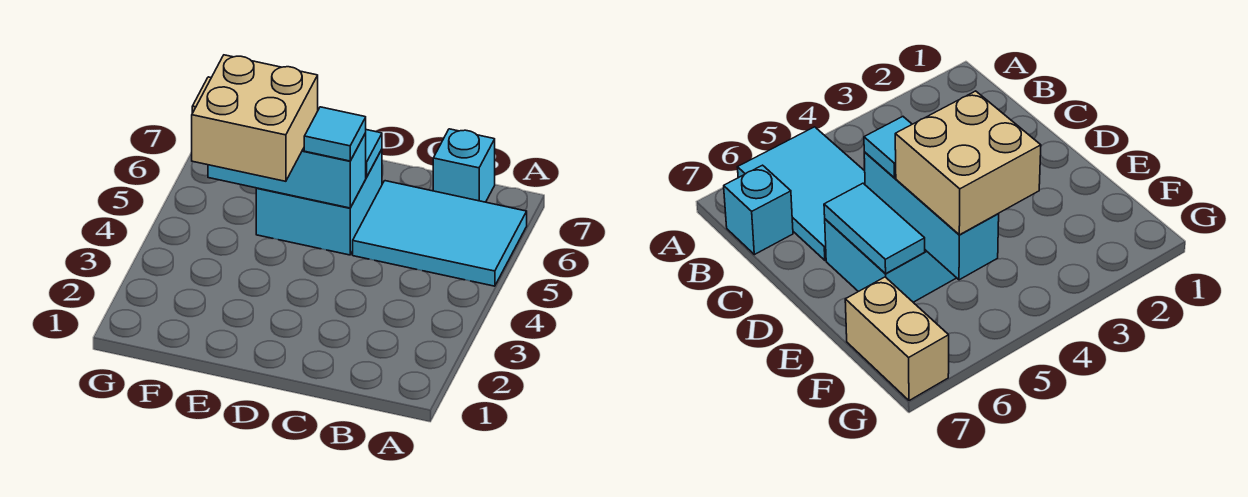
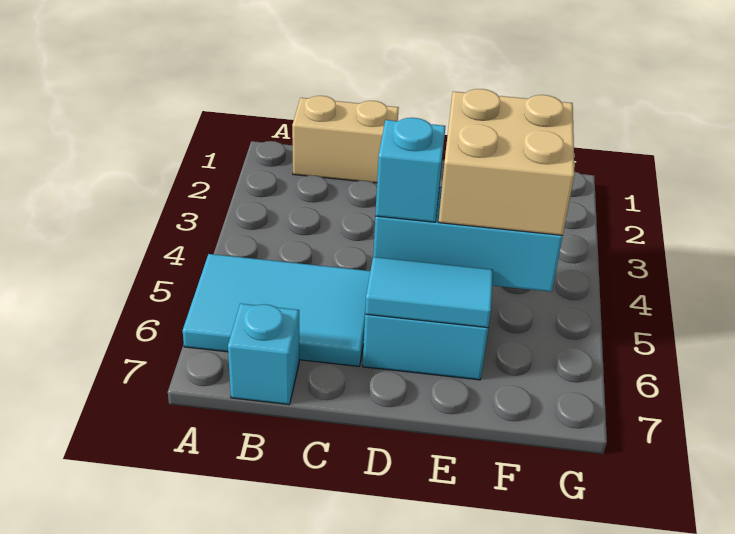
cyan 1x1 tile [304,107,366,161] -> cyan 1x1 brick [375,118,446,222]
tan 1x2 brick [845,277,949,401] -> tan 1x2 brick moved to [292,96,399,183]

